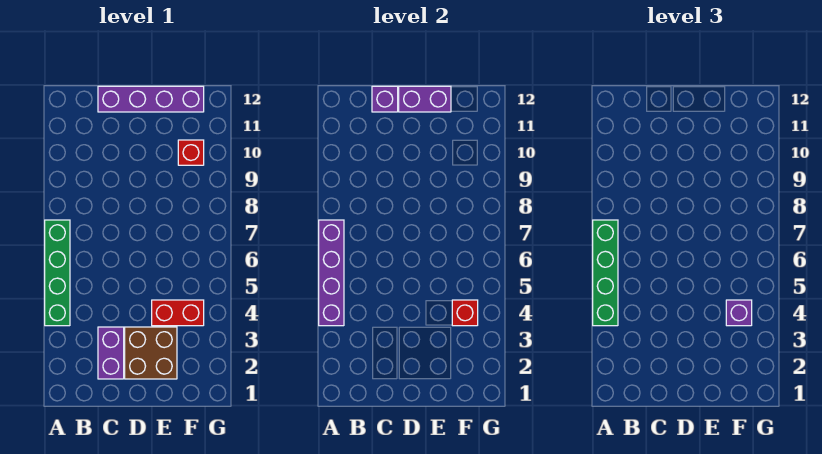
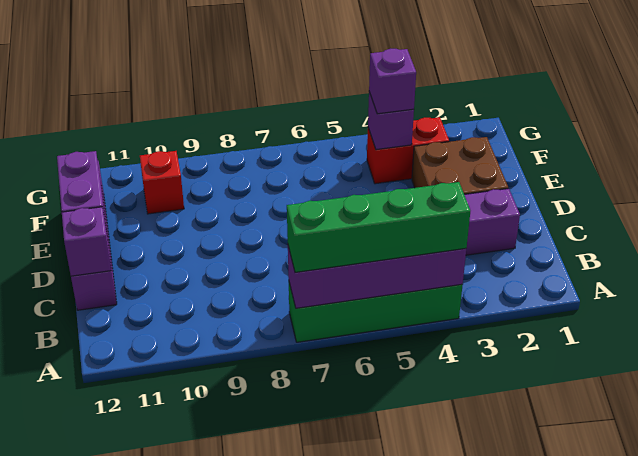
red 1x2 brick [152,300,204,326] -> red 1x2 brick turned to [367,117,449,184]
red 1x1 brick [452,300,478,326] -> purple 1x1 brick [368,92,414,150]

